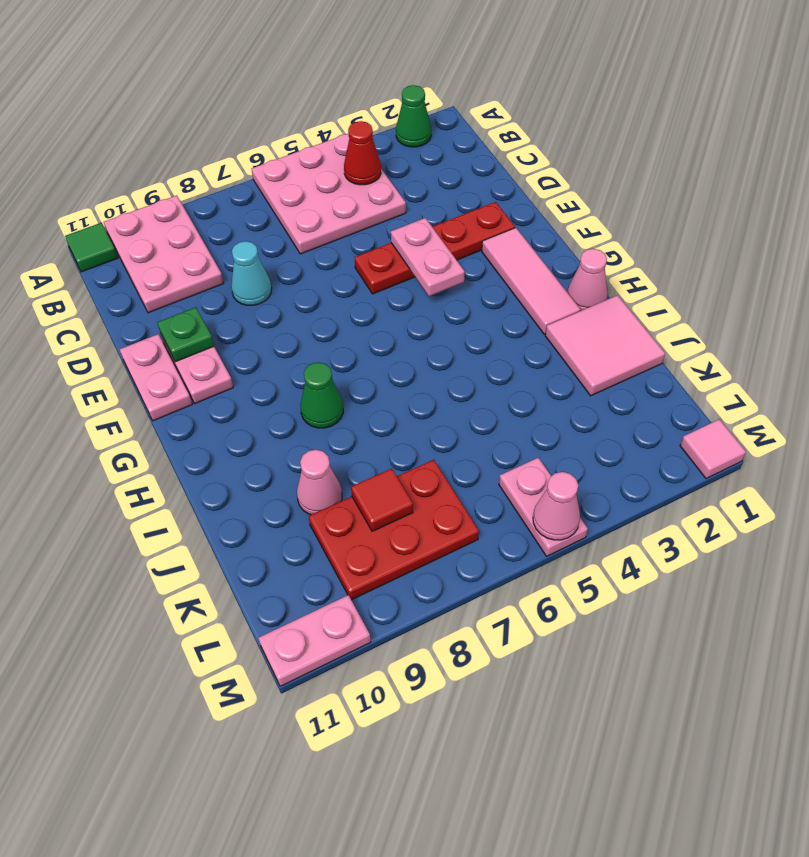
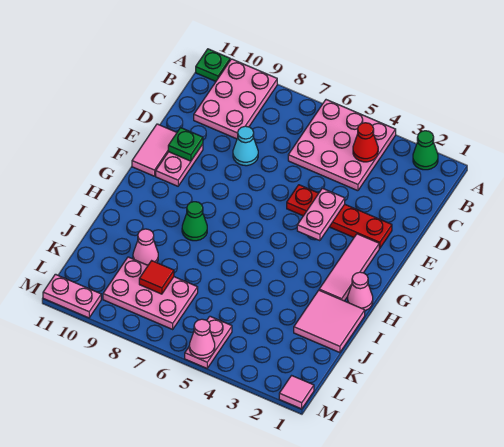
green 1x1 tile [65,223,118,272] -> green 1x1 plate [196,49,230,81]
pink 1x2 plate [120,334,192,421] -> pink 1x2 tile [132,124,177,176]
red 2x3 plate [309,460,479,600] -> pink 2x3 plate [103,257,198,329]

